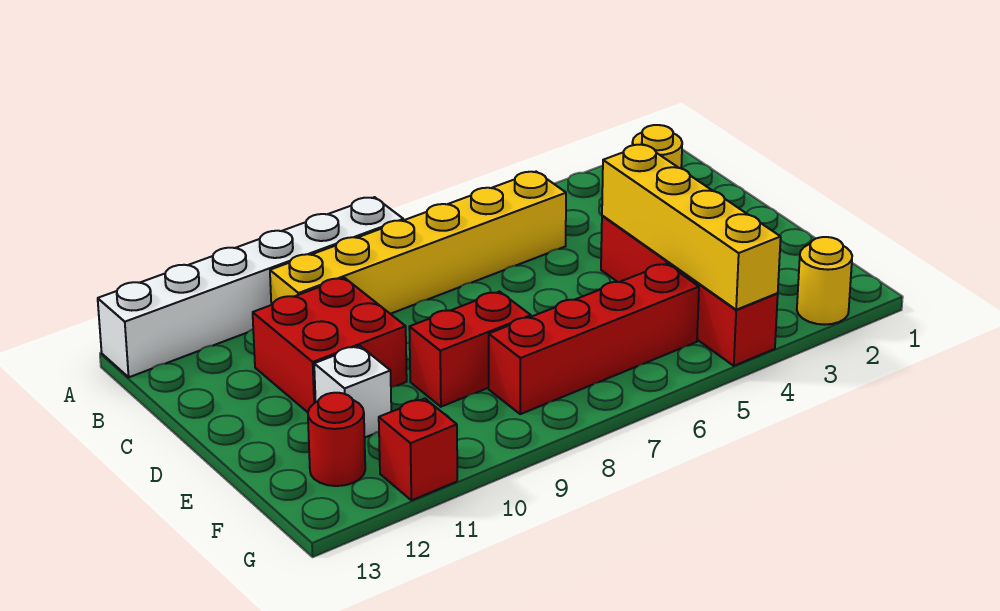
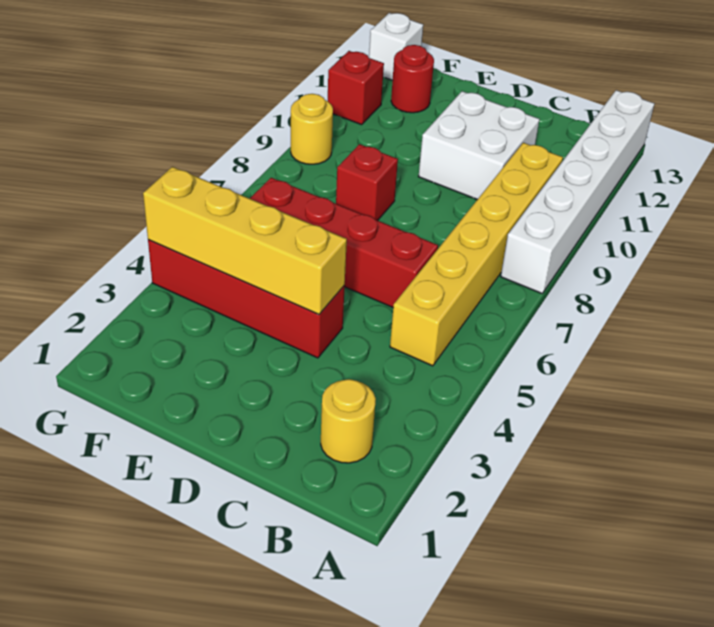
red 2x2 brick [253,278,407,412] -> white 2x2 brick [418,91,540,200]
red 1x2 brick [409,292,531,407] -> red 1x1 brick [336,144,398,221]
white 1x1 brick [314,346,391,437] -> white 1x1 brick moved to [369,13,423,80]
red 1x4 brick [489,264,699,414] -> red 1x4 brick turned to [250,178,438,307]
yellow 1x1 round brick [797,237,852,325] -> yellow 1x1 round brick moved to [291,94,333,164]

